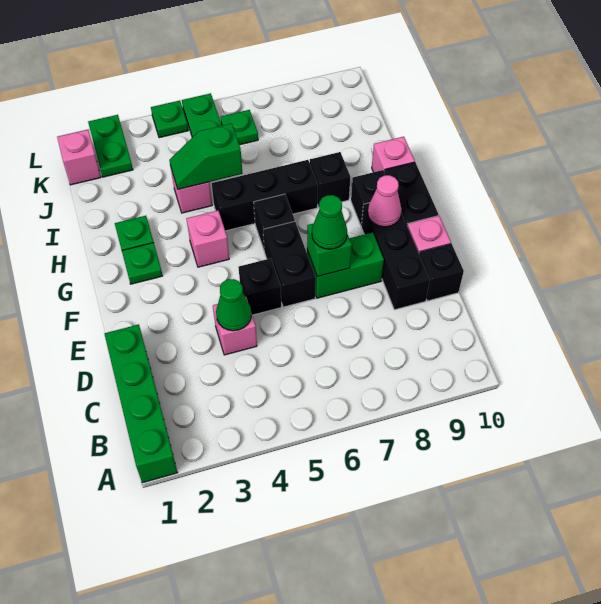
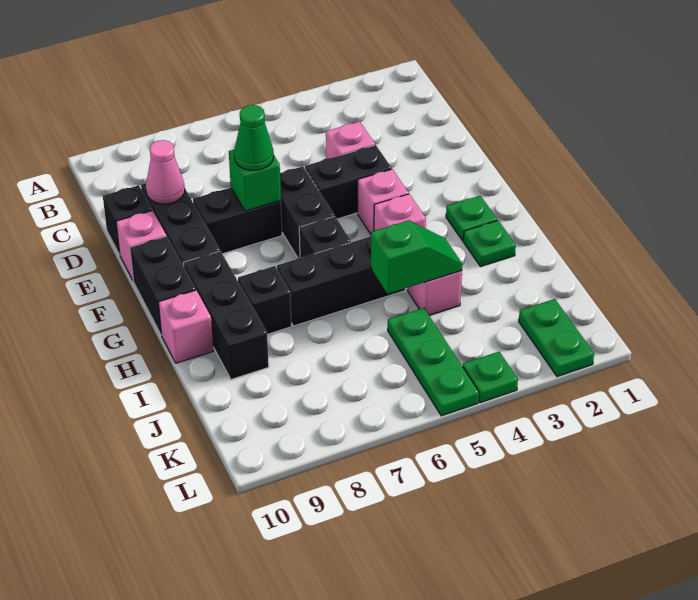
green 1x4 brick [105,324,178,483] -> none
green 1x1 cone [216,279,251,331] -> none
black 1x1 brick [239,258,281,315] -> black 1x2 brick [305,145,392,219]
green 1x2 brick [307,232,384,298] -> black 1x2 brick [193,188,282,254]
pink 1x1 cone [368,175,402,227] -> pink 1x1 cone moved to [146,140,185,204]
black 1x1 brick [351,170,386,226] -> black 1x3 brick [183,251,269,379]
pink 1x1 brick [57,130,101,185] -> pink 1x1 brick moved to [358,169,409,234]
green 1x1 plate [220,110,258,145] -> none

